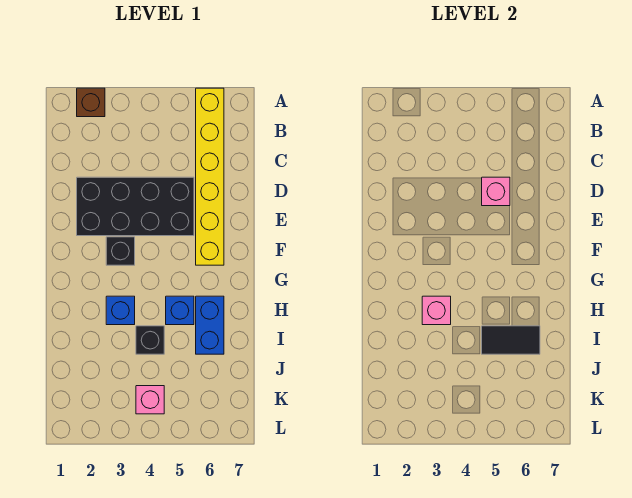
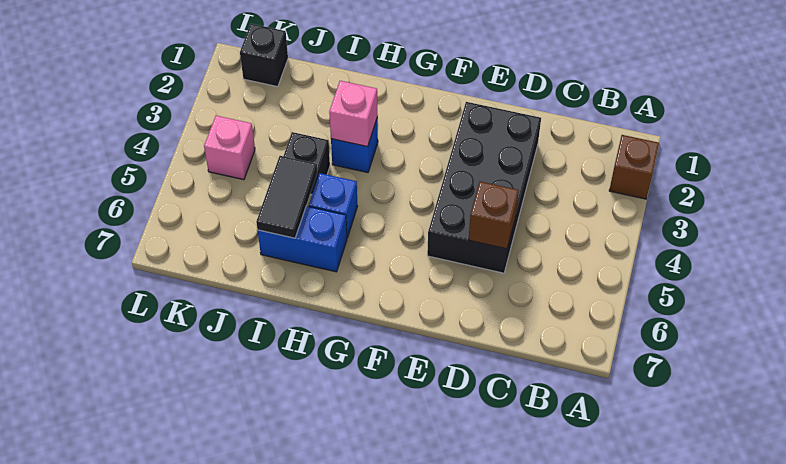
yellow 1x6 brick [196,88,224,265] -> none
pink 1x1 brick [482,177,510,206] -> brown 1x1 brick [469,182,519,249]
black 1x1 brick [106,237,135,265] -> black 1x1 brick moved to [240,24,288,87]

